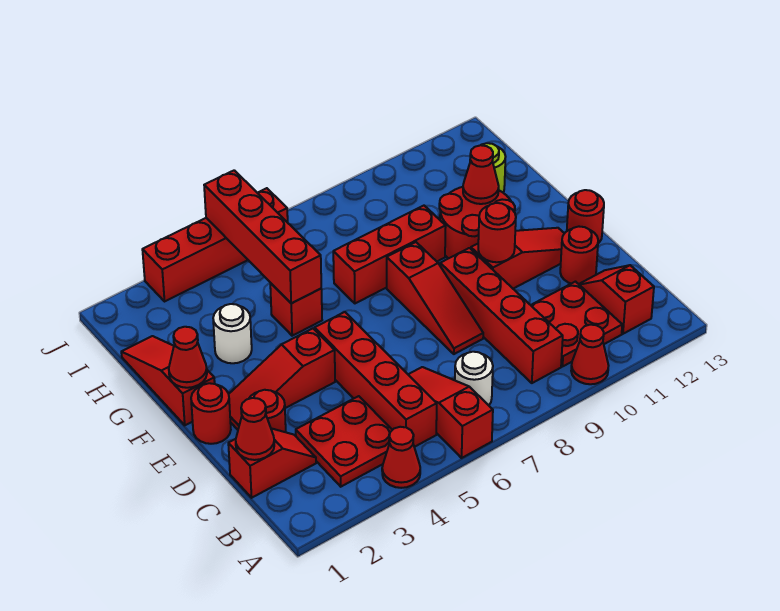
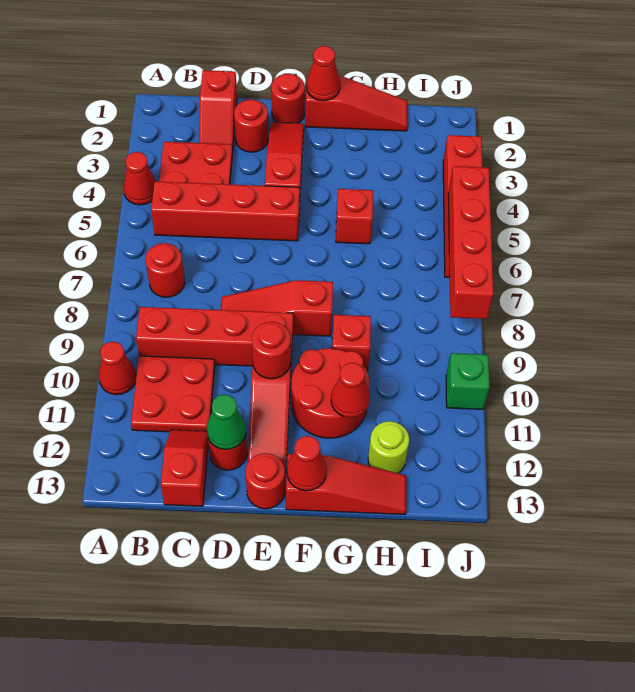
red 1x3 slope [408,367,493,458] -> red 1x3 slope moved to [286,454,406,514]
white 1x1 round brick [455,352,493,405] -> red 1x1 round brick [146,243,185,297]
red 1x2 slope [579,265,654,334] -> red 1x2 slope turned to [161,430,208,506]
red 1x1 cone [236,398,274,460] -> red 1x1 cone moved to [287,436,327,491]
none -> green 1x1 cone [207,394,246,450]
white 1x1 round brick [213,304,252,363] -> none
red 1x4 brick [204,170,321,303] -> red 1x4 brick turned to [448,166,493,319]
red 1x3 brick [333,206,446,303] -> red 1x1 brick [332,315,371,371]
none -> green 1x1 brick [446,353,489,409]

